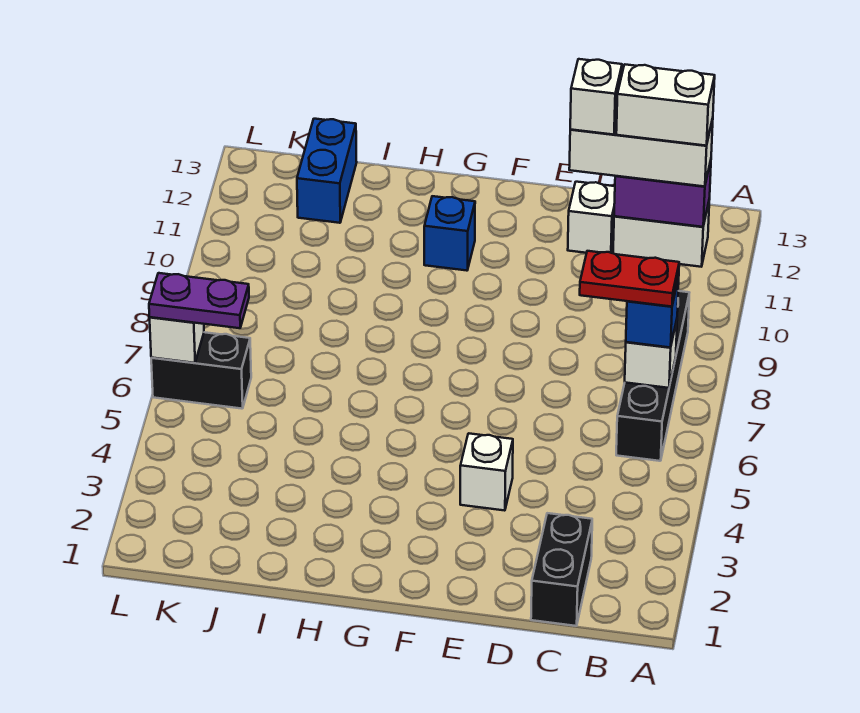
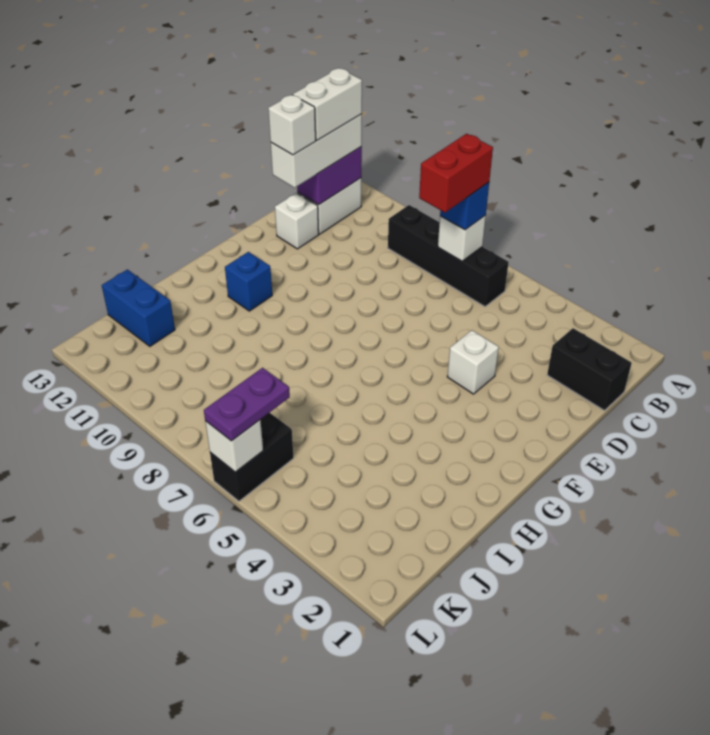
red 1x2 plate [580,251,679,307] -> red 1x2 brick [419,134,493,213]

